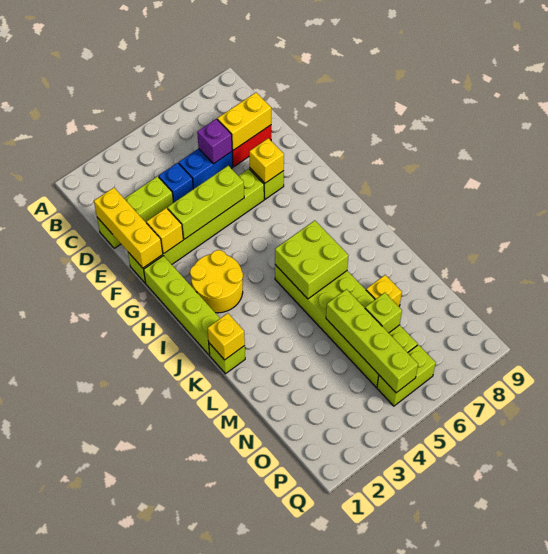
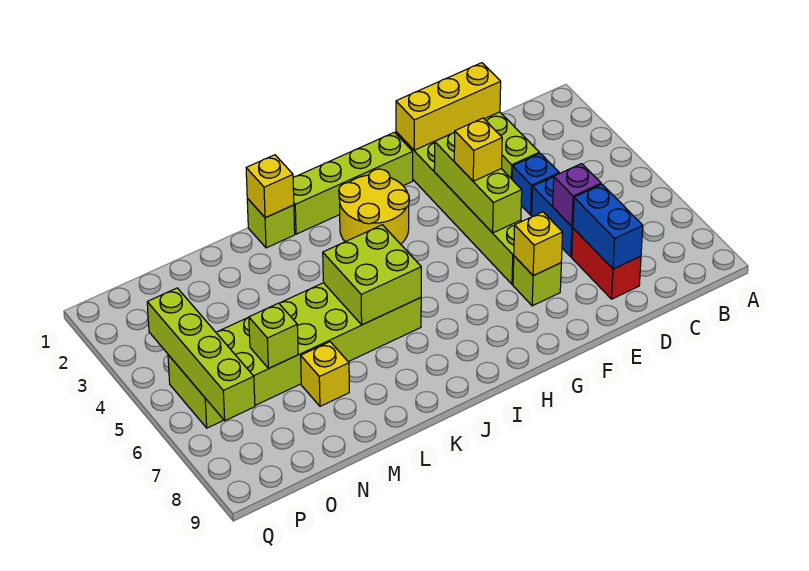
yellow 1x2 brick [217,93,271,150] -> blue 1x2 brick [573,185,643,269]
yellow 1x1 brick [147,208,183,253] -> yellow 1x1 brick moved to [454,118,502,181]
lime 1x4 brick [326,289,418,393] -> lime 1x4 brick turned to [147,288,255,421]

